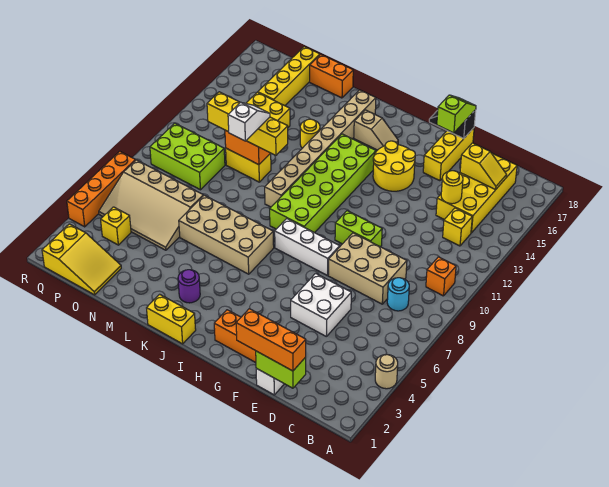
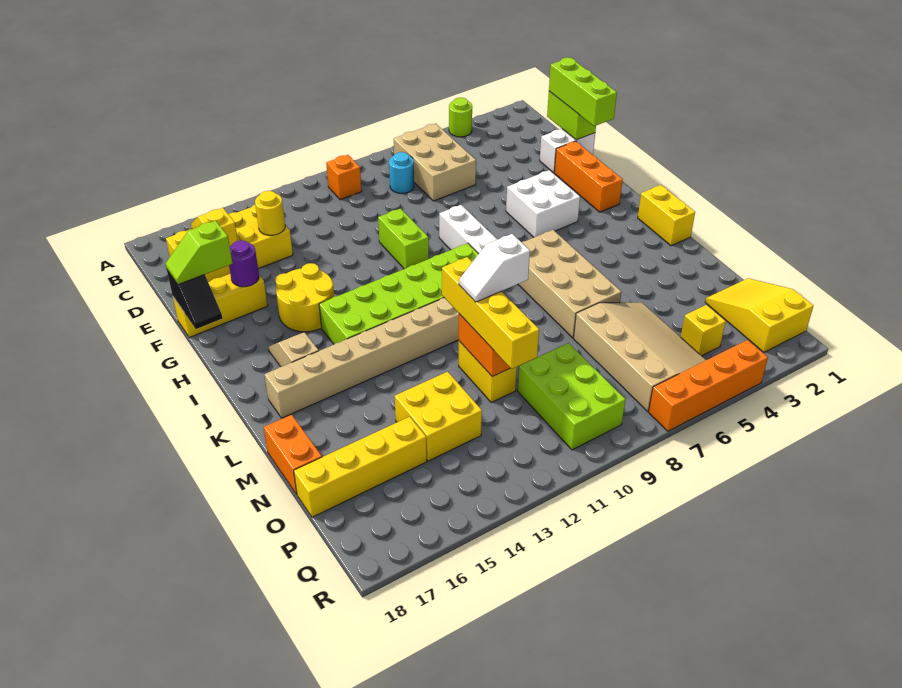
tan 1x1 round brick [375,355,398,389] -> lime 1x1 round brick [449,97,472,137]
yellow 1x1 brick [443,208,472,246] -> none
orange 1x3 brick [236,309,306,371] -> lime 1x3 brick [549,57,617,126]
tan 2x3 brick [328,233,407,304] -> tan 2x3 brick moved to [394,123,476,201]
white 2x2 brick [291,273,351,336] -> white 2x2 brick moved to [506,170,580,237]
purple 1x1 round brick [178,270,200,303] -> purple 1x1 round brick moved to [229,240,259,287]
yellow 1x1 round brick [300,119,320,148] -> none

